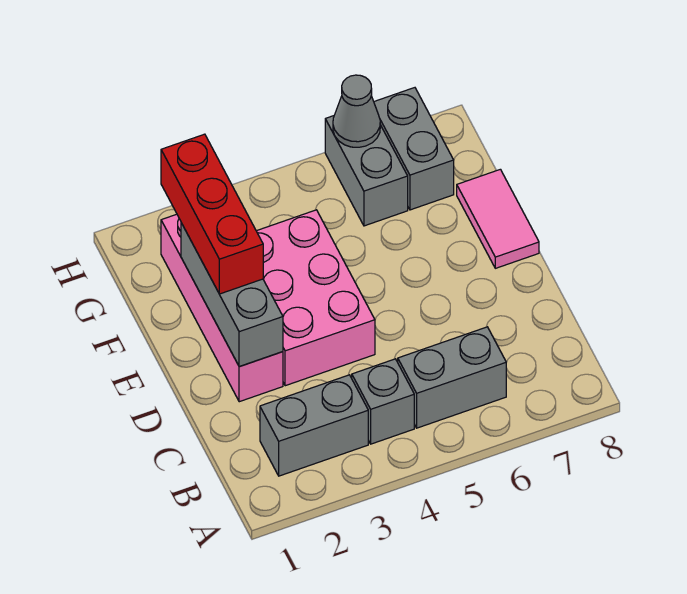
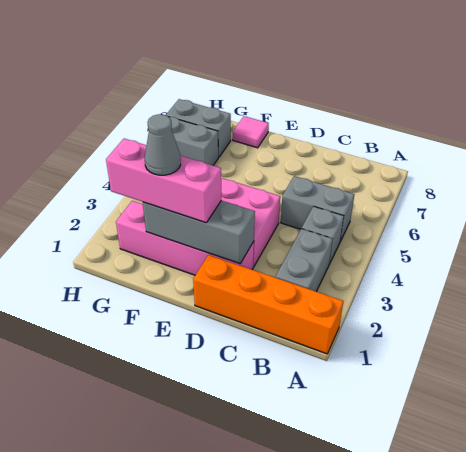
none -> orange 1x4 brick [193,255,343,354]
grey 1x2 brick [398,327,506,428] -> grey 1x2 brick turned to [281,176,354,241]
red 1x3 brick [161,134,263,294] -> pink 1x3 brick [106,139,221,223]
pink 1x2 tile [457,169,539,268] -> pink 1x1 tile [233,116,269,148]
grey 1x1 cone [333,75,380,147] -> grey 1x1 cone moved to [145,114,181,175]

